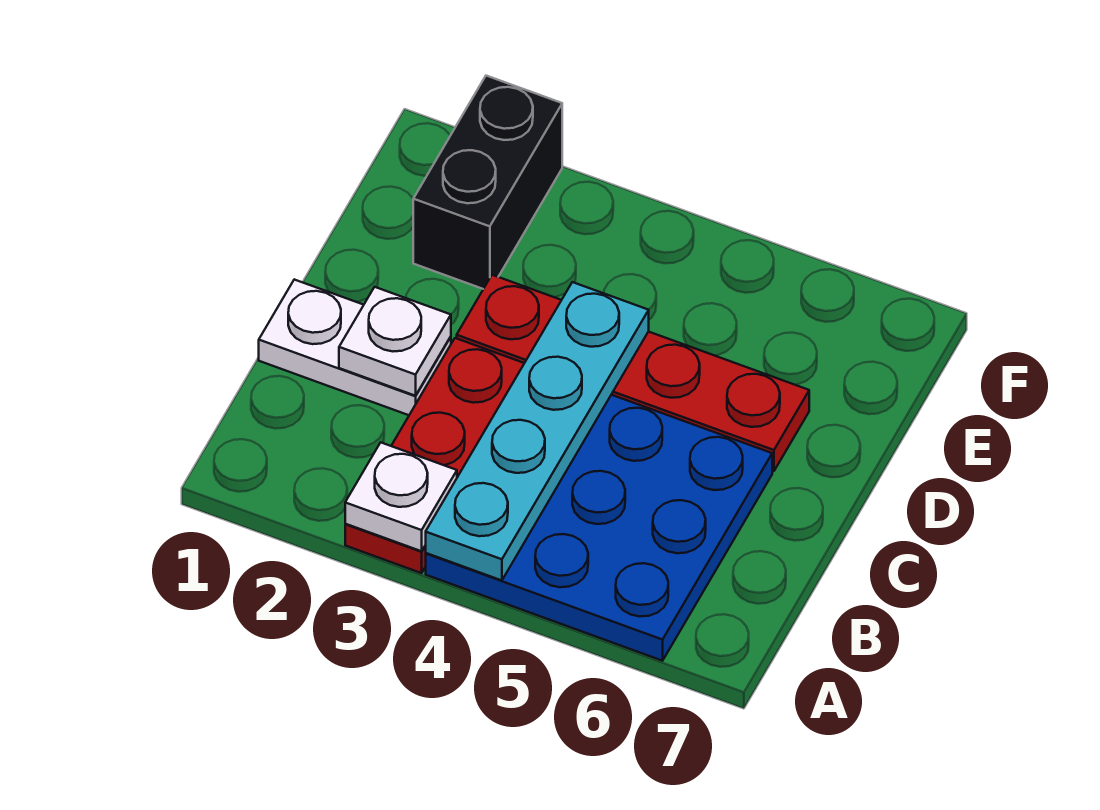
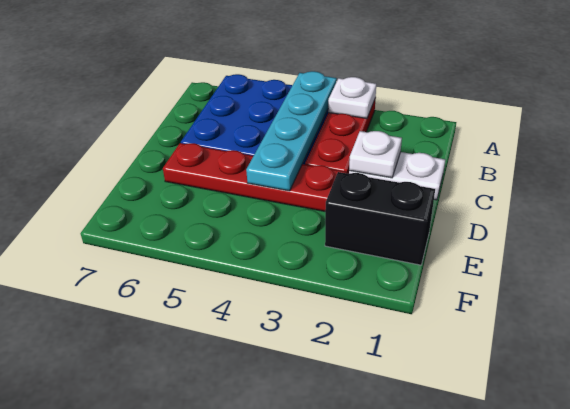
black 1x2 brick [413,76,562,289] -> black 1x2 brick turned to [325,172,435,265]

